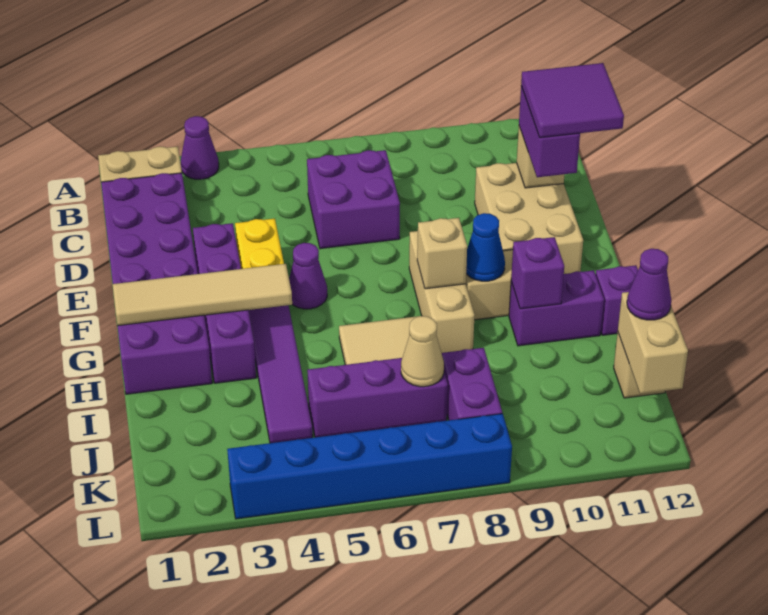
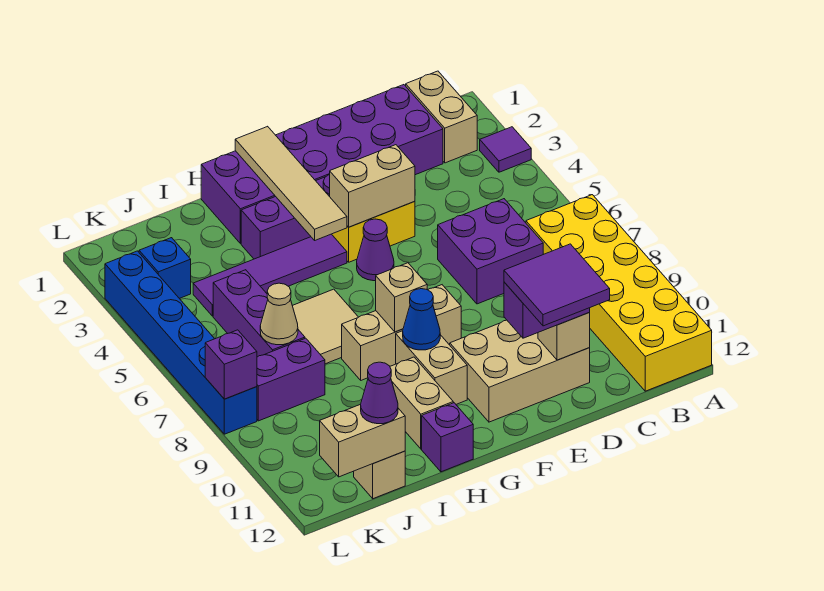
purple 1x1 cone [181,116,219,179] -> purple 1x1 tile [480,127,531,172]
none -> yellow 2x6 brick [526,195,712,391]
none -> tan 1x2 brick [330,145,415,227]
purple 1x2 brick [509,270,604,346] -> tan 1x2 brick [390,357,453,449]
purple 1x1 brick [511,237,564,309] -> purple 1x1 brick moved to [205,330,257,399]
none -> blue 1x1 brick [139,238,191,298]

